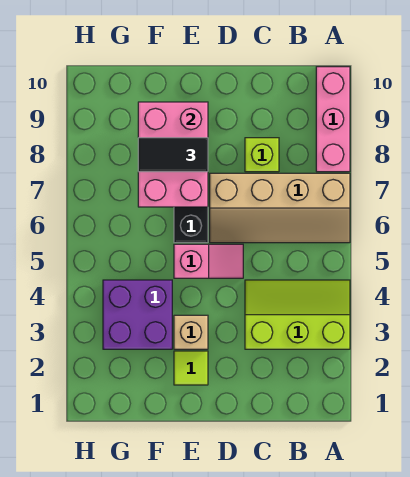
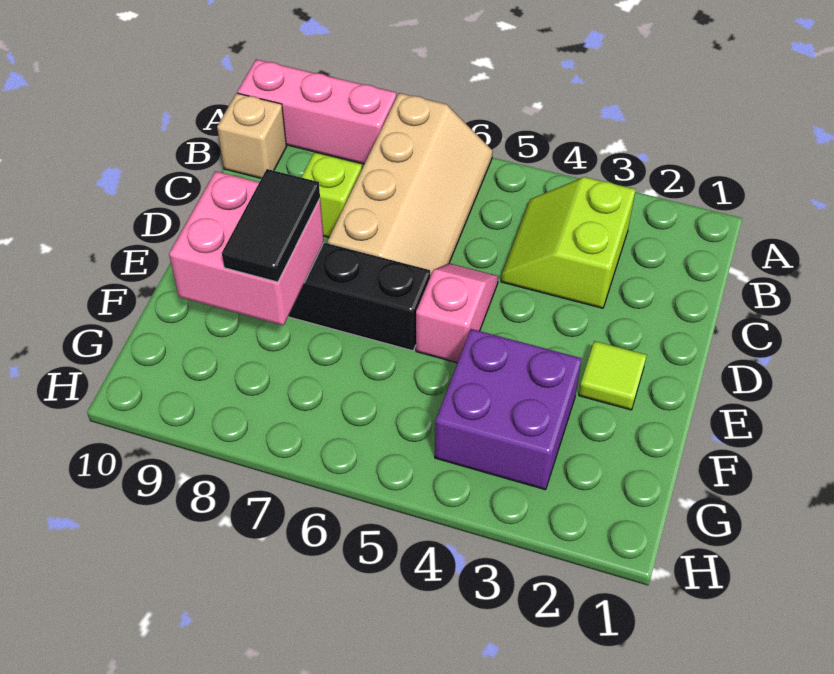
lime 2x3 slope [245,280,350,349] -> lime 2x2 slope [501,177,636,308]
tan 1x1 brick [174,315,208,349] -> tan 1x1 brick moved to [217,93,287,178]
pink 2x3 brick [138,102,208,207] -> pink 2x2 brick [169,171,324,325]

